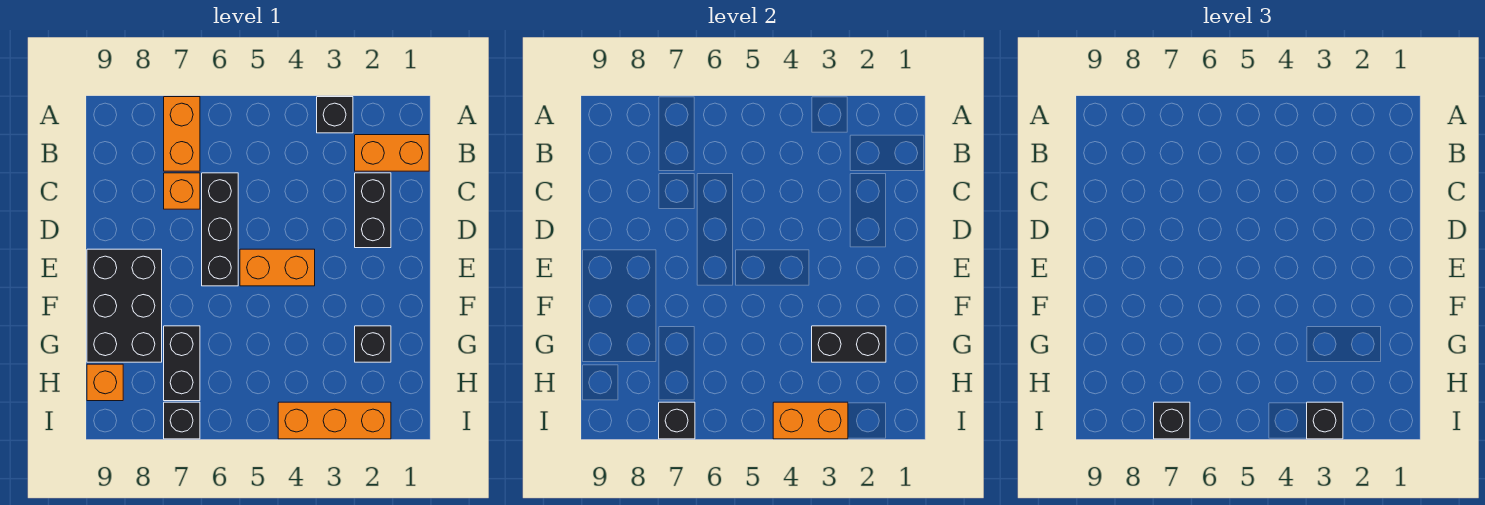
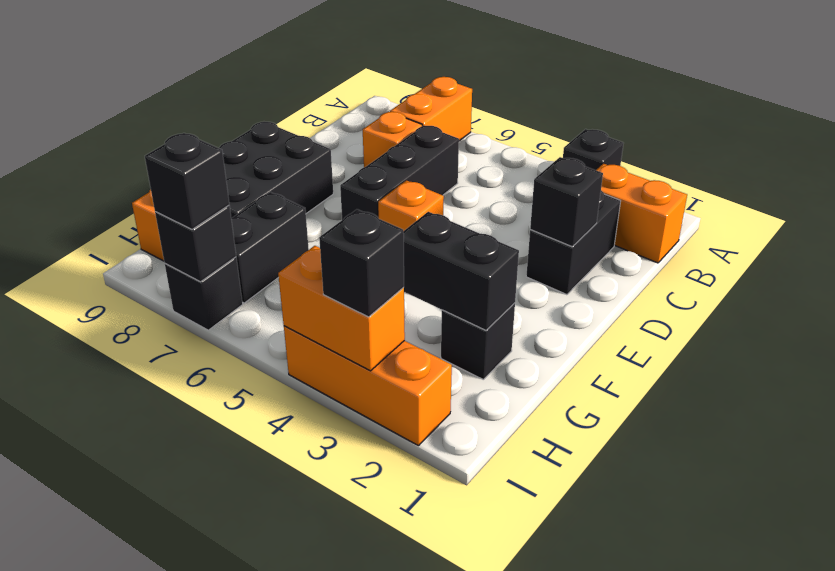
none -> black 1x1 brick [530,157,603,247]
orange 1x2 brick [240,249,315,286] -> orange 1x1 brick [378,180,444,231]

